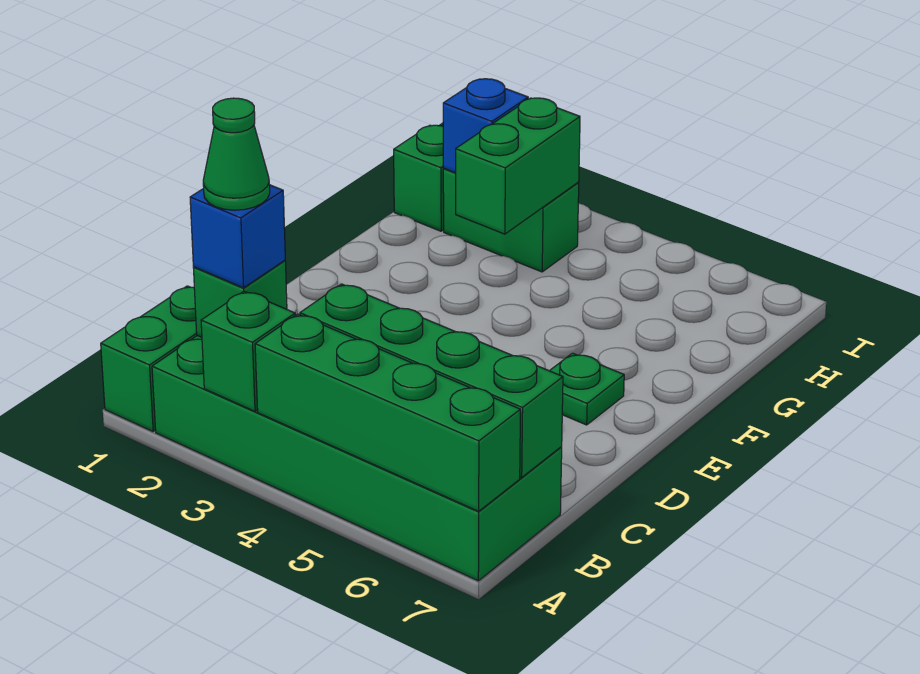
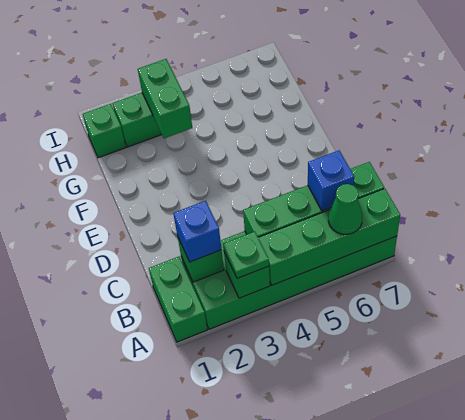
green 1x1 cone [203,98,270,210] -> green 1x1 cone moved to [328,184,363,234]
green 1x1 plate [550,353,624,425] -> green 1x1 plate moved to [223,232,269,278]
blue 1x1 brick [443,79,528,173] -> blue 1x1 brick moved to [308,150,354,211]

